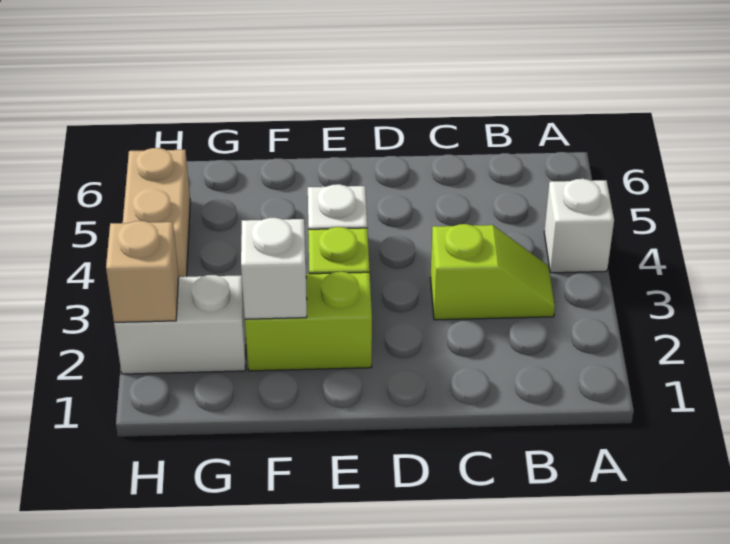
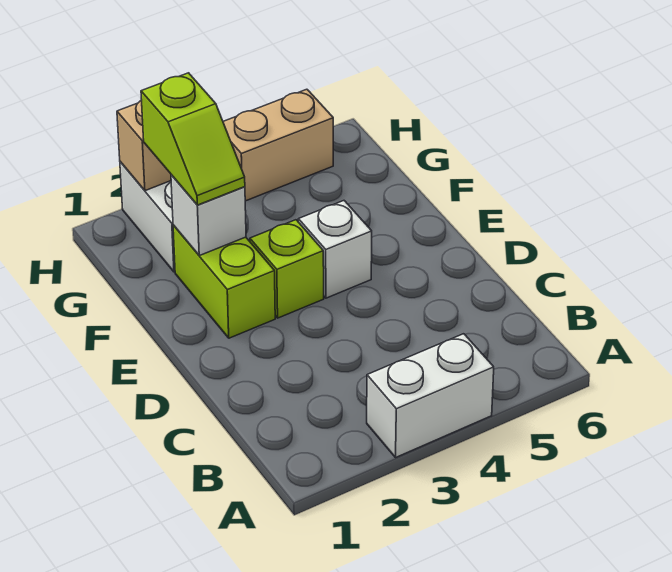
white 1x1 brick [544,179,614,273] -> white 1x2 brick [367,334,494,457]
lime 1x2 slope [430,224,555,320] -> lime 1x2 slope moved to [141,73,245,205]

